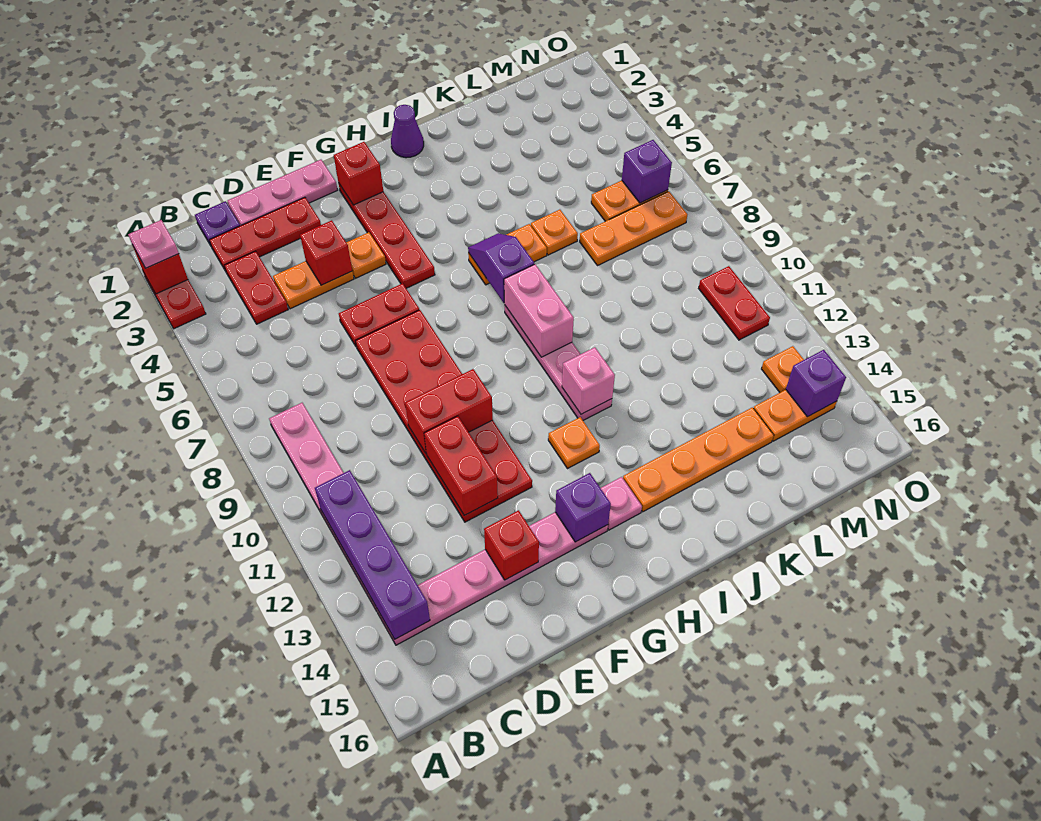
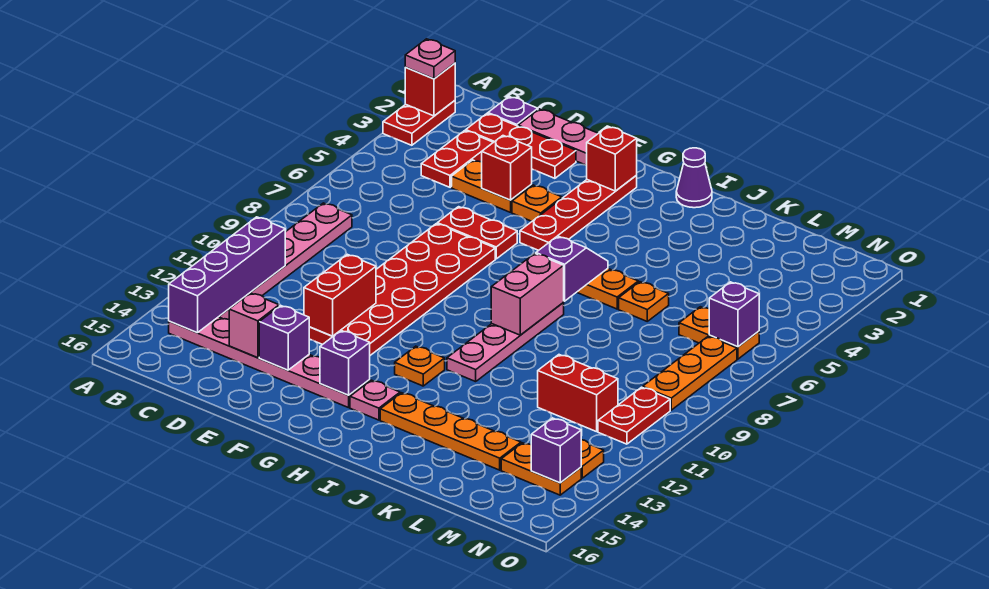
red 1x2 brick [405,369,493,454] -> red 1x2 brick moved to [538,355,618,432]
red 1x1 brick [484,510,539,580] -> purple 1x1 brick [259,305,309,370]
pink 1x1 brick [562,347,615,414] -> pink 1x1 brick moved to [229,293,279,358]
orange 1x3 plate [580,191,687,266] -> orange 1x3 plate turned to [643,336,737,410]

